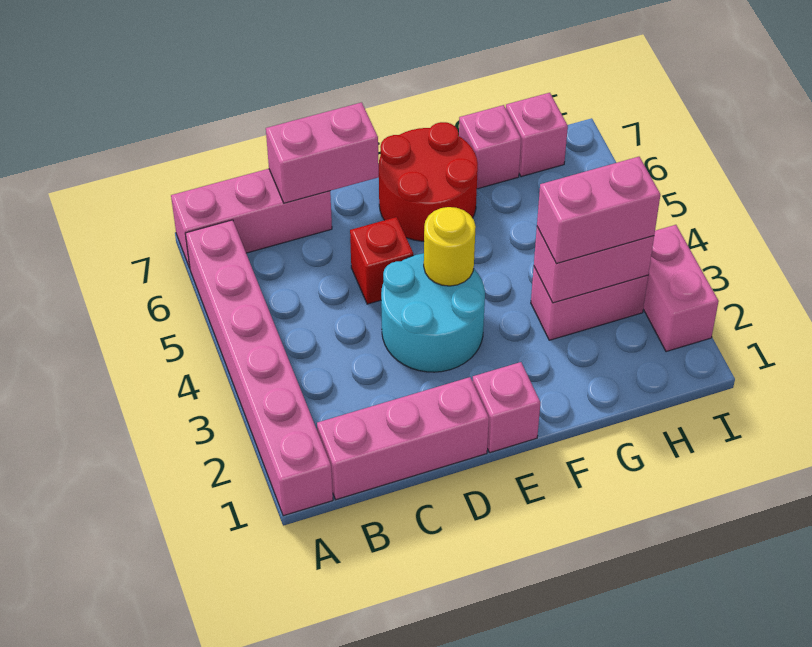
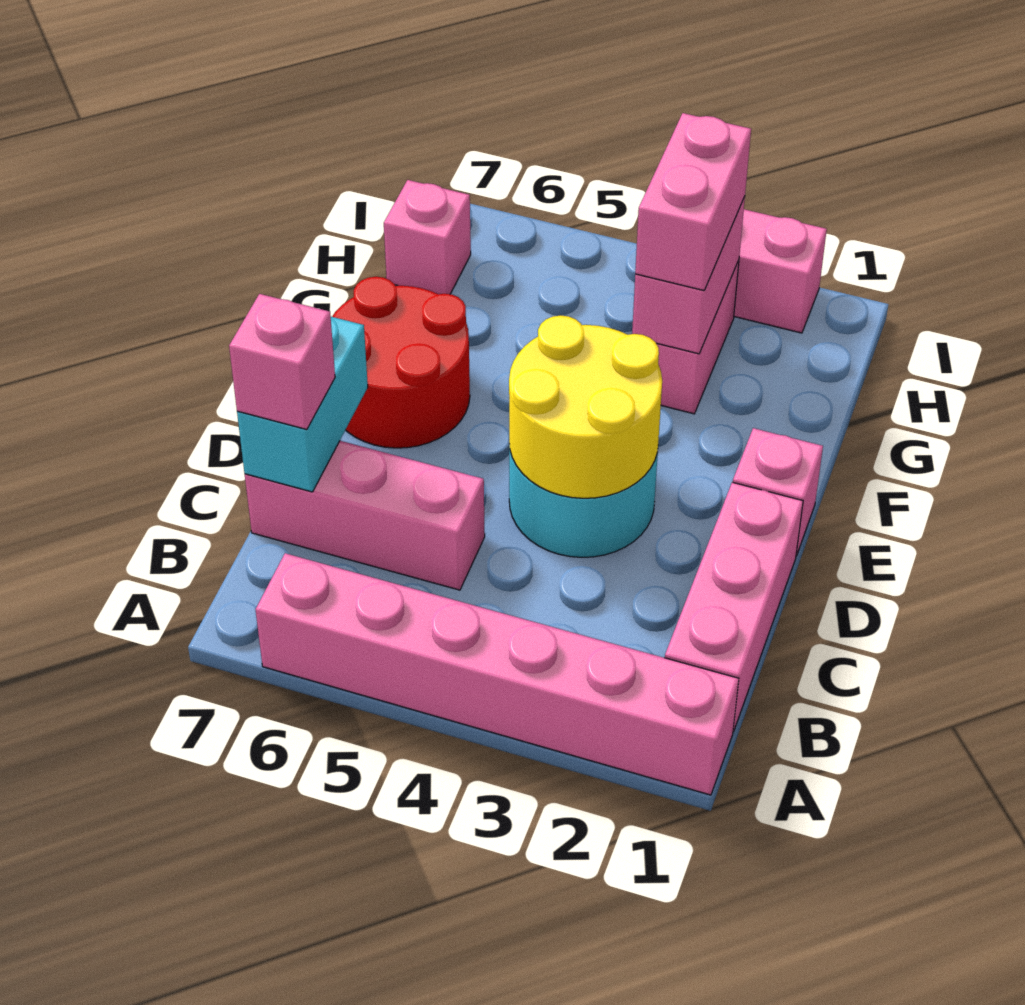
pink 1x3 brick [171,169,332,268] -> pink 1x3 brick turned to [245,441,485,590]
pink 1x2 brick [266,102,379,203] -> cyan 1x2 brick [237,317,368,492]
red 1x1 brick [350,217,413,304] -> none
yellow 1x1 round brick [424,207,476,286] -> yellow 2x2 round brick [509,315,662,498]
pink 1x1 brick [459,105,521,189] -> pink 1x1 brick moved to [229,294,335,430]

